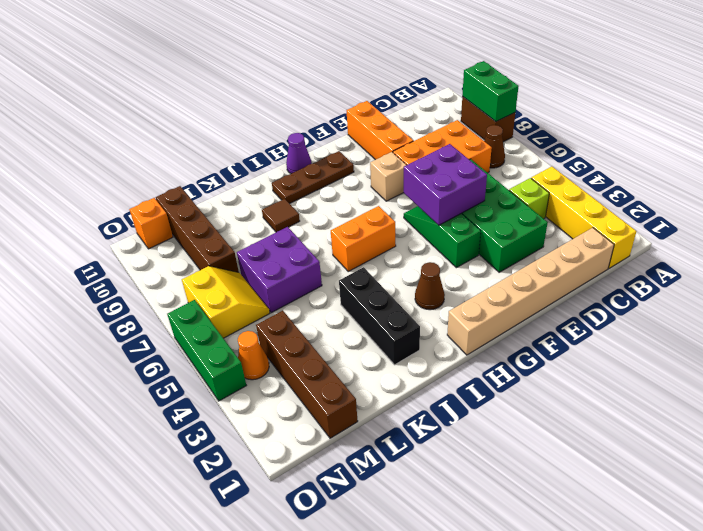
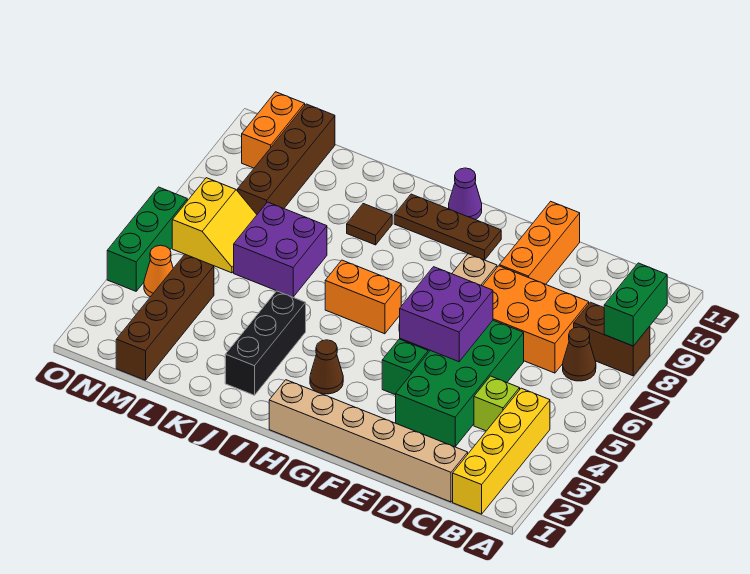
brown 1x2 brick [461,97,515,142] -> brown 1x2 brick turned to [574,302,650,376]
orange 1x1 brick [129,198,173,249] -> orange 1x2 brick [242,92,305,168]

